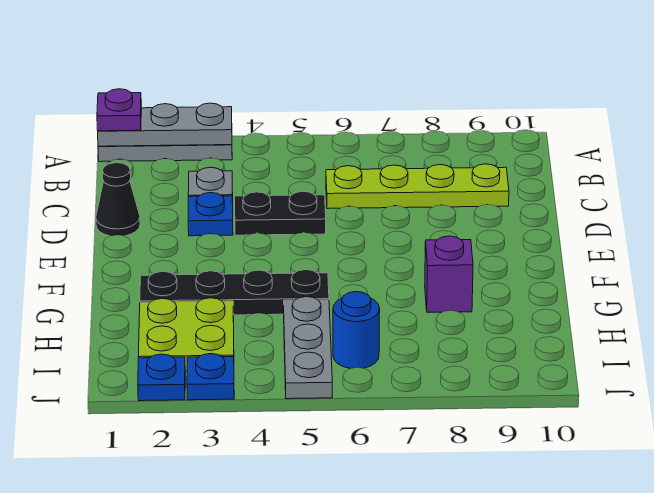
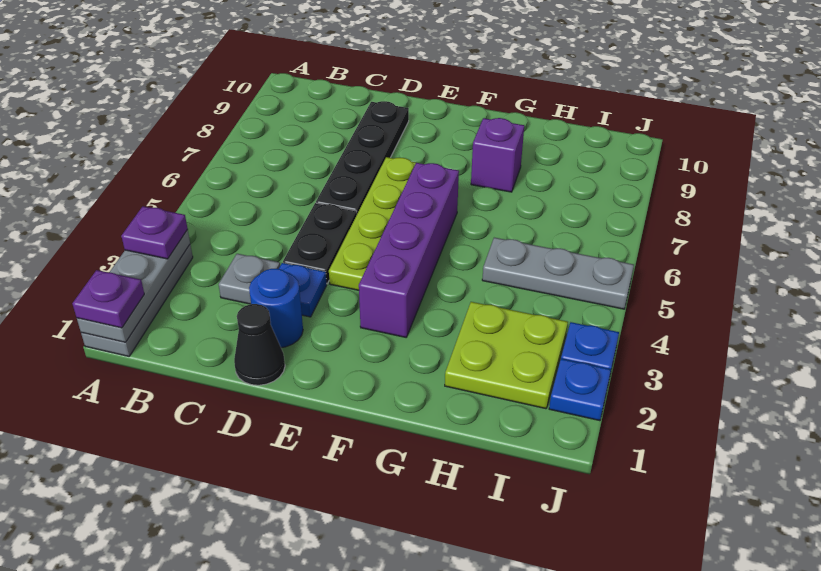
none -> purple 1x1 plate [122,206,188,259]
lime 1x4 plate [326,164,509,209] -> lime 1x4 plate moved to [329,157,416,290]
none -> purple 1x4 brick [359,163,459,337]
black 1x4 plate [140,270,329,315] -> black 1x4 plate moved to [316,101,409,213]
blue 1x1 round brick [333,292,380,369] -> blue 1x1 round brick moved to [249,269,303,348]

